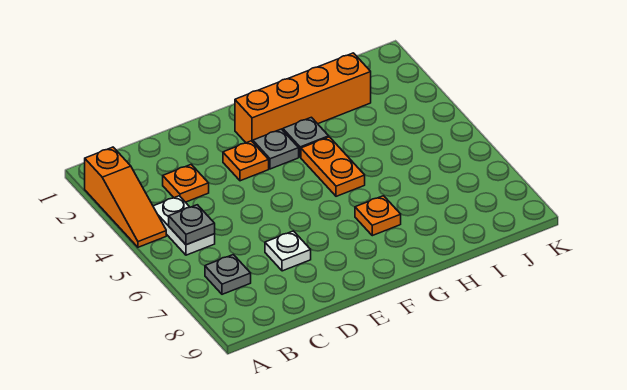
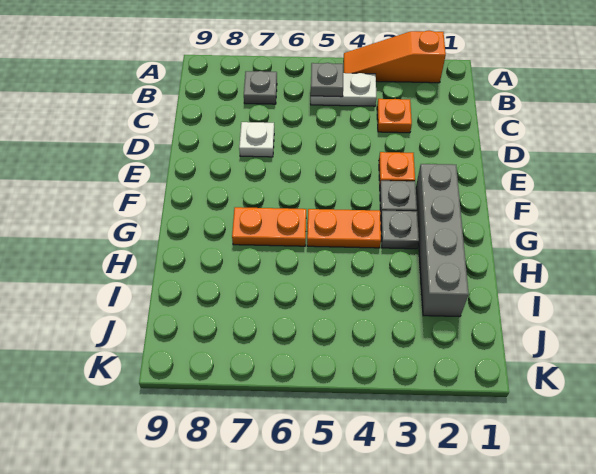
orange 1x4 brick [235,53,371,143] -> grey 1x4 brick [416,164,469,317]
orange 1x1 plate [355,196,401,236] -> orange 1x2 plate [232,207,306,246]

